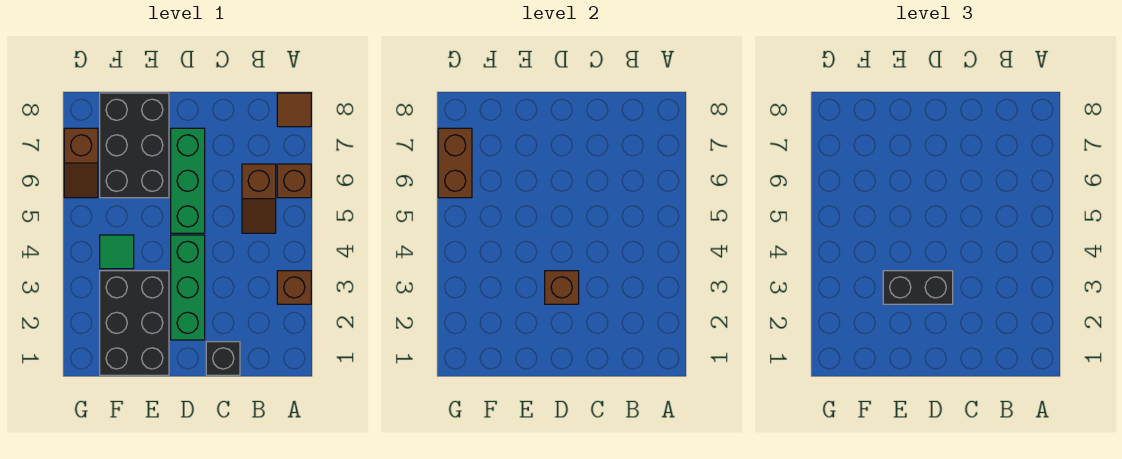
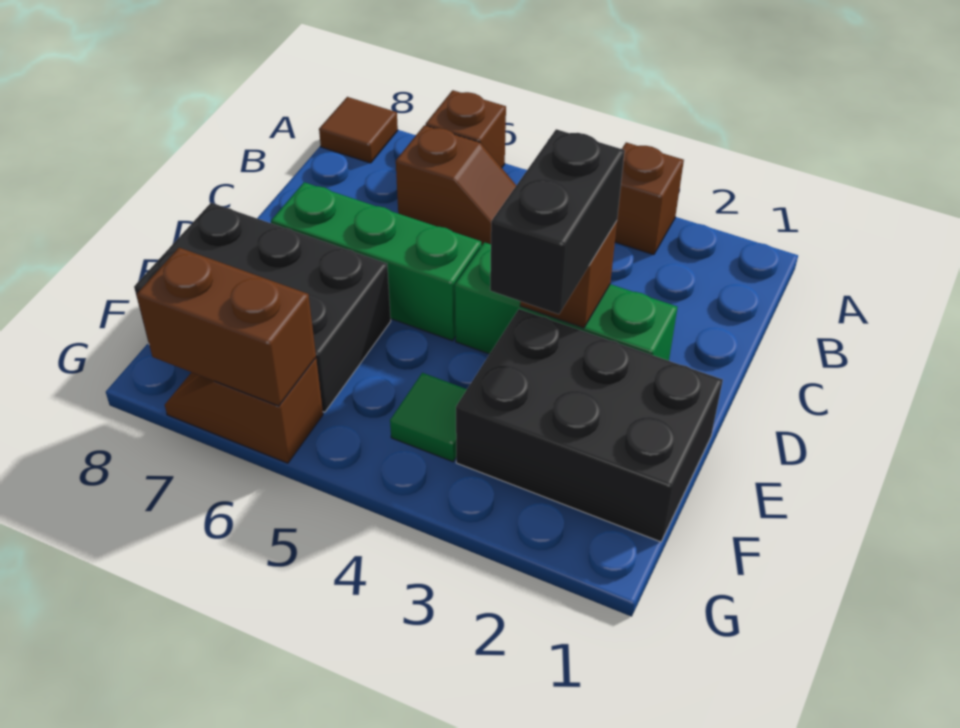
black 1x1 brick [206,342,240,375] -> none
brown 1x2 slope [64,128,98,198] -> brown 1x2 slope turned to [165,358,323,463]

